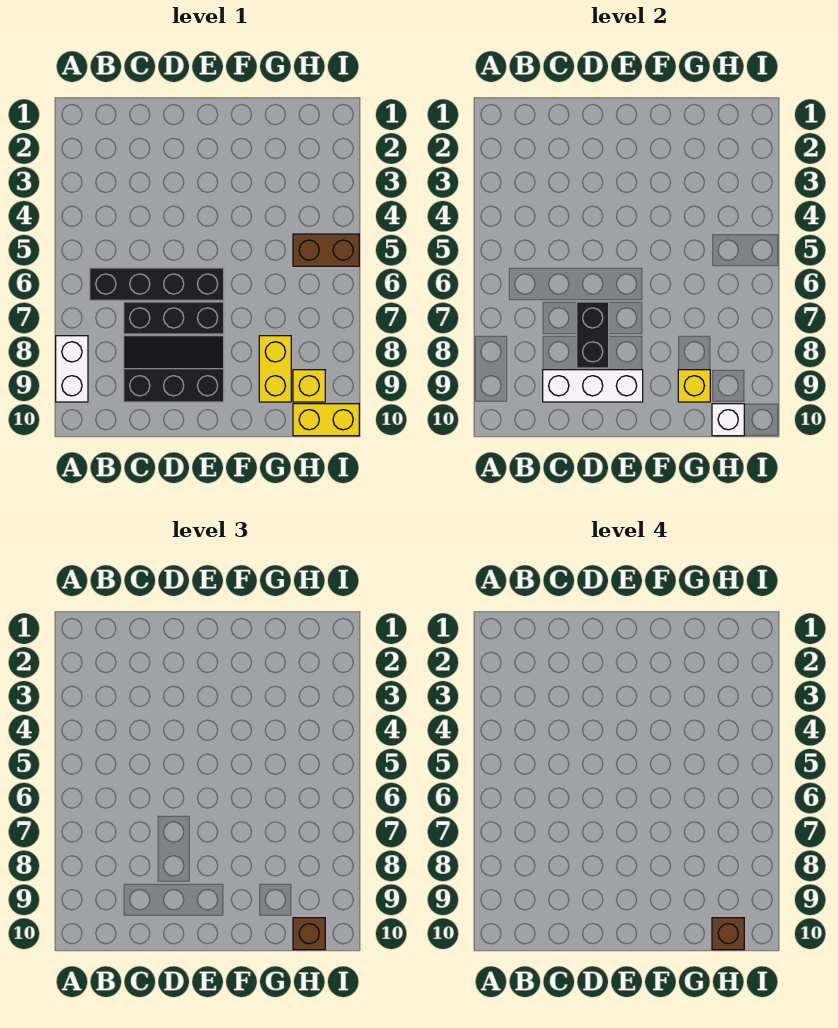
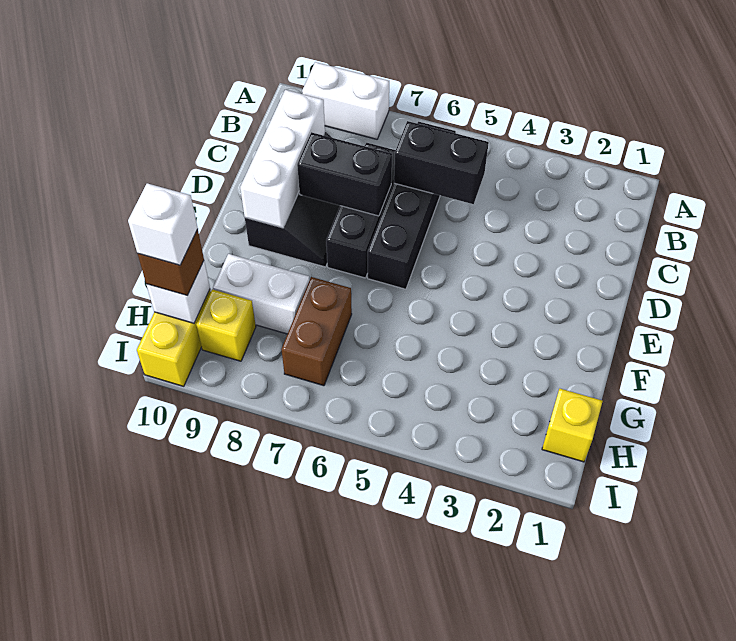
none -> black 1x2 brick [394,121,489,204]
yellow 1x2 brick [259,336,291,402] -> white 1x2 brick [213,254,309,334]
yellow 1x1 brick [678,370,710,402] -> yellow 1x1 brick moved to [542,389,603,462]
brown 1x2 brick [293,234,359,266] -> brown 1x2 brick moved to [281,277,352,386]
brown 1x1 brick [712,918,744,950] -> white 1x1 brick [128,183,198,265]

